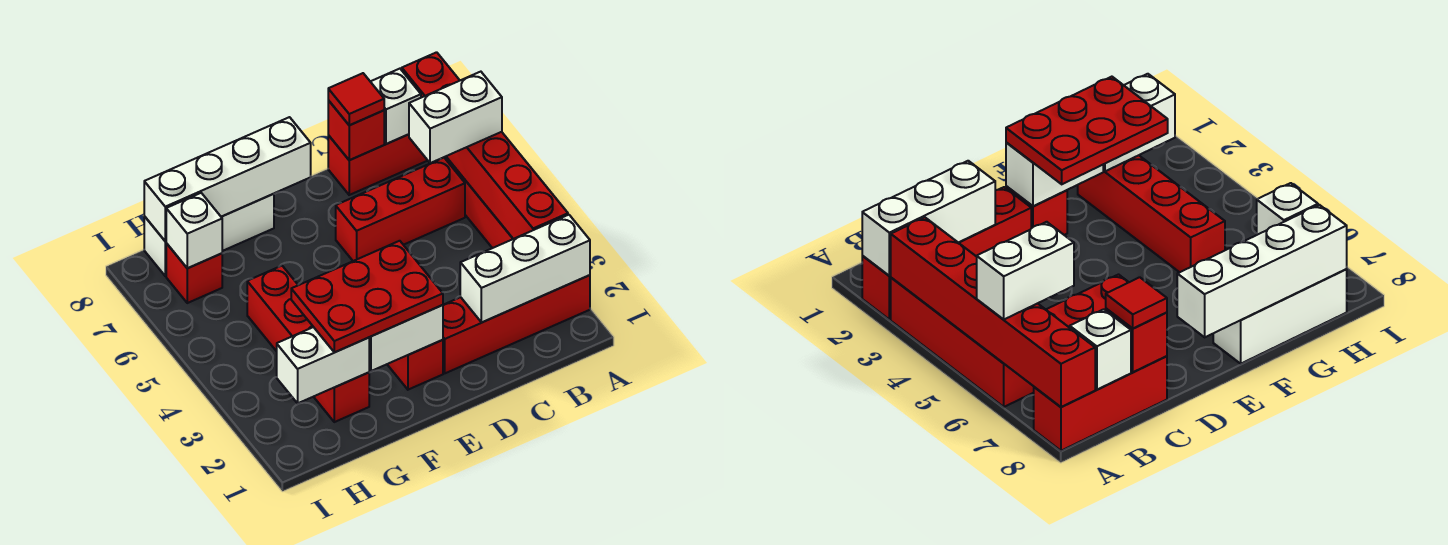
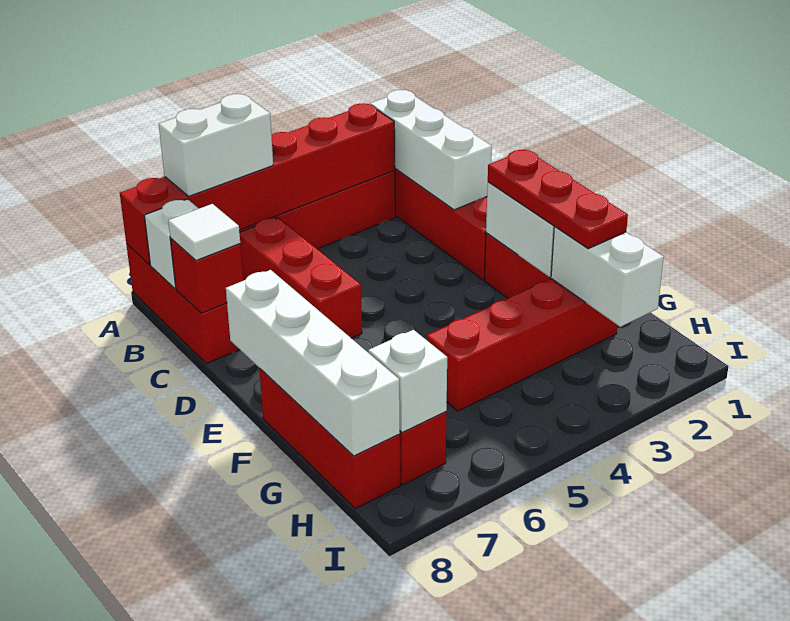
white 1x2 brick [409,72,502,163] -> white 1x2 brick turned to [159,94,273,196]
red 1x1 tile [328,73,384,125] -> white 1x1 tile [168,204,240,260]
red 2x3 plate [291,241,443,352] -> red 1x3 plate [488,150,628,249]
white 1x3 brick [144,194,274,276] -> red 1x3 brick [260,369,400,509]

